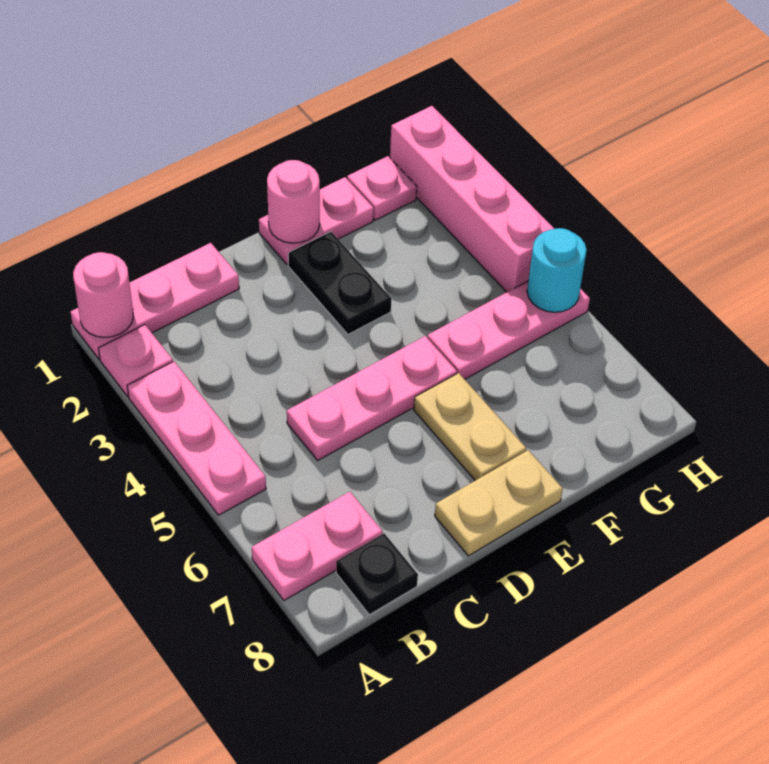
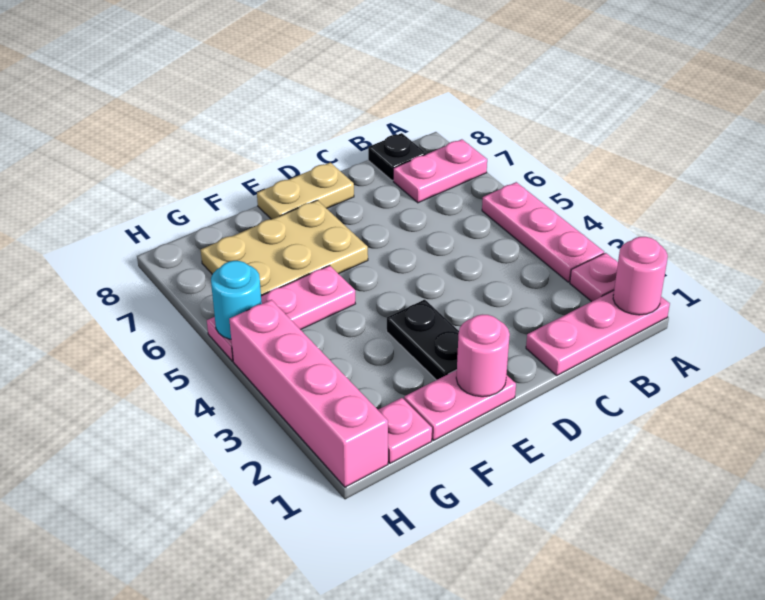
pink 1x3 plate [287,336,457,460] -> none
tan 1x2 plate [414,373,526,480] -> tan 2x3 plate [201,200,368,296]

